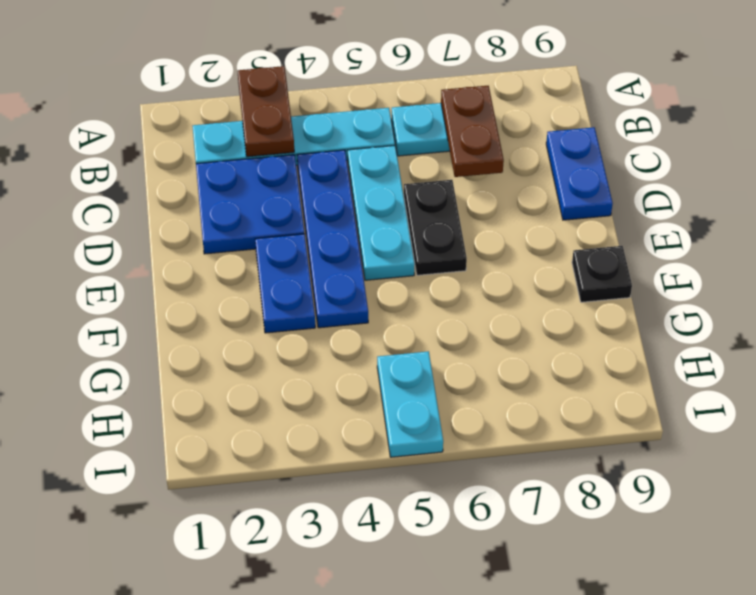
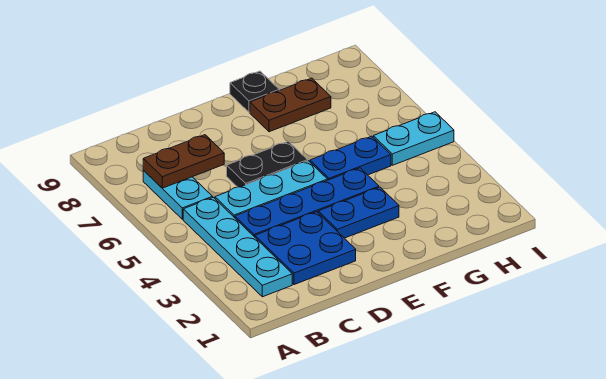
brown 1x2 plate [238,66,294,157] -> brown 1x2 plate moved to [250,78,331,132]
blue 1x2 plate [546,127,613,220] -> blue 1x2 plate moved to [310,136,391,180]

